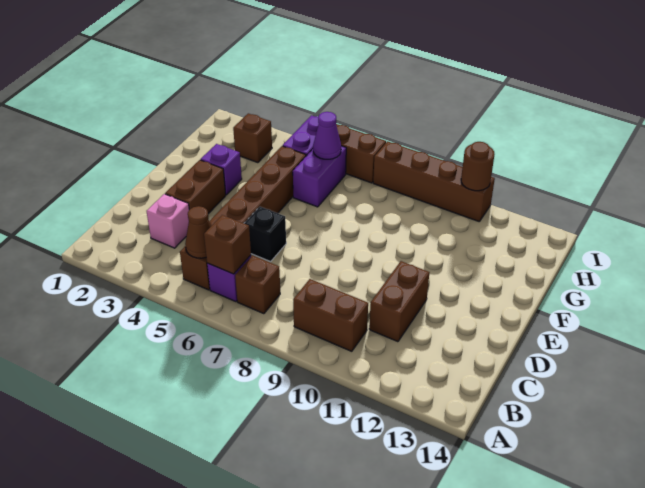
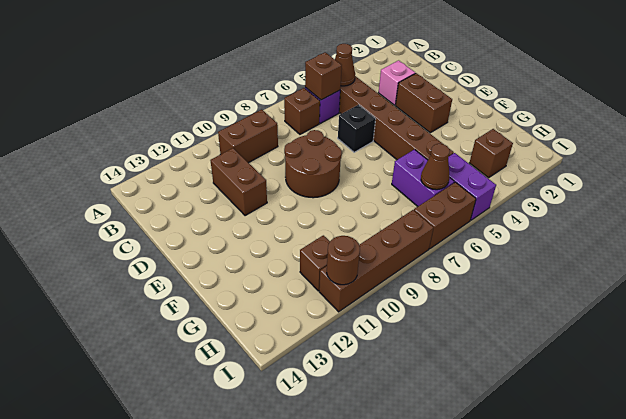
none -> brown 2x2 round brick [284,130,342,198]
purple 1x1 brick [201,144,242,195] -> none
purple 1x1 cone [313,112,341,159] -> brown 1x1 cone [421,144,450,190]
none -> brown 1x1 brick [300,235,330,291]

